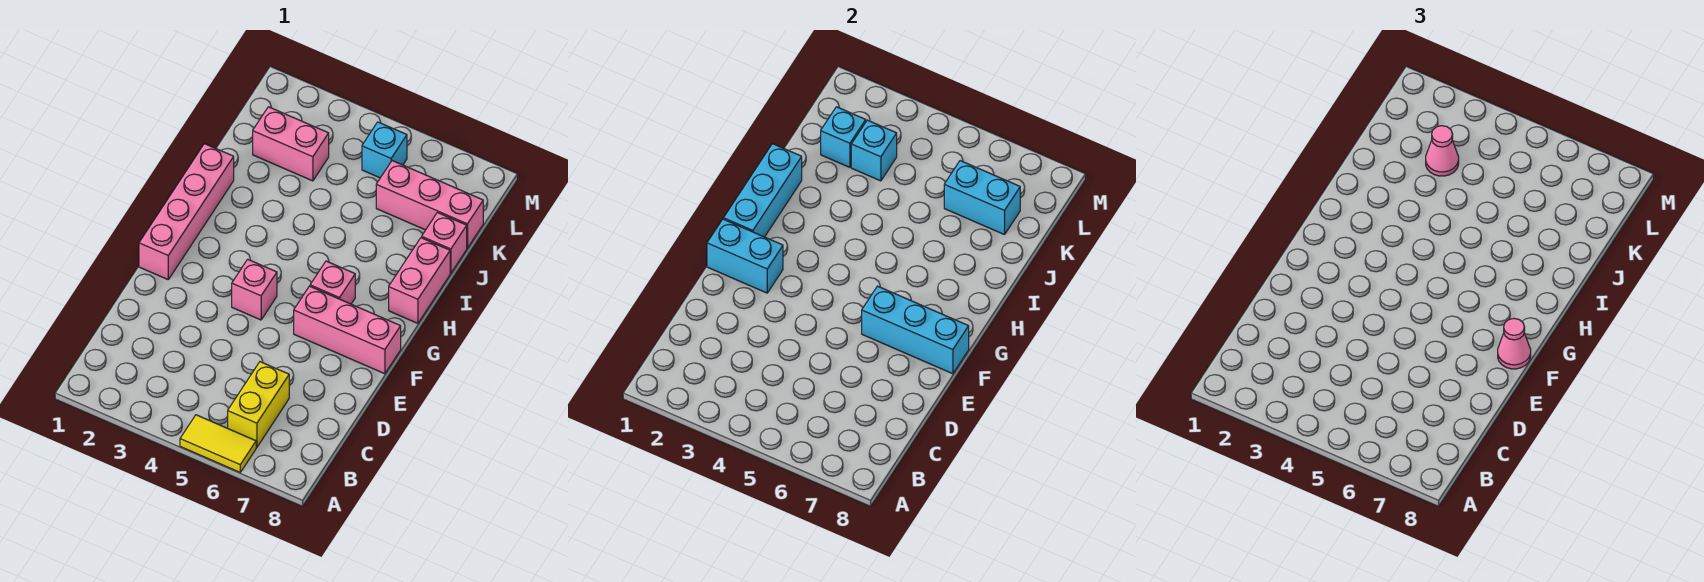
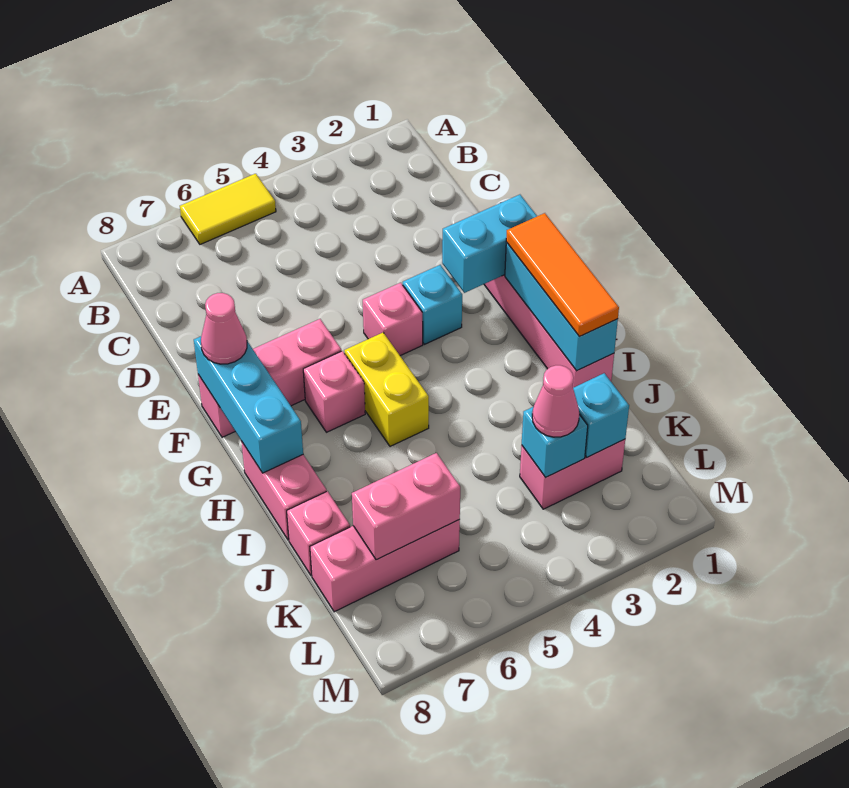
yellow 1x2 brick [228,362,289,447] -> yellow 1x2 brick moved to [344,333,429,446]
cyan 1x3 brick [862,286,969,374] -> cyan 1x3 brick turned to [194,336,303,473]
none -> orange 1x3 tile [506,213,619,337]
cyan 1x2 brick [944,161,1020,235] -> pink 1x2 brick [352,453,460,560]
cyan 1x1 brick [362,122,407,178] -> cyan 1x1 brick moved to [403,265,462,344]

